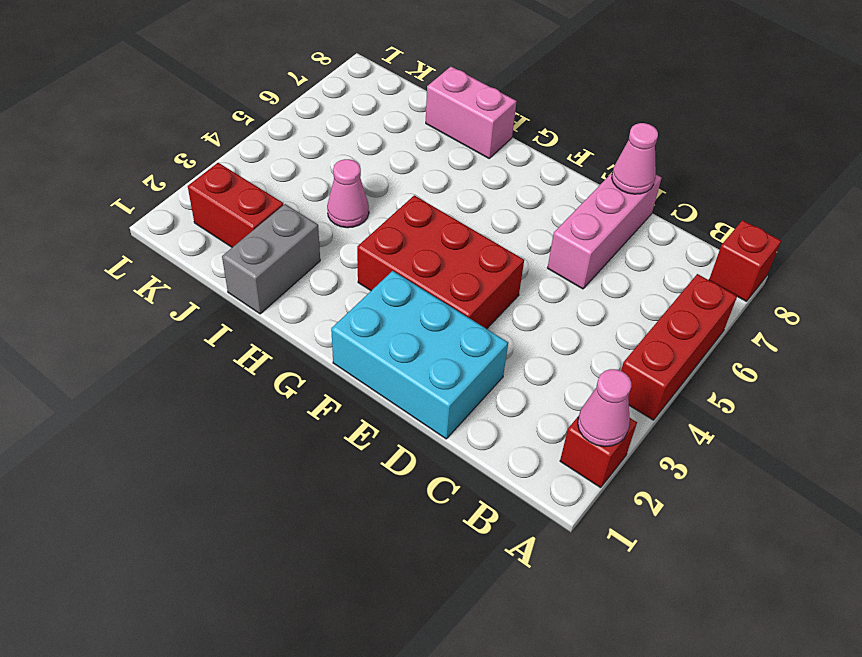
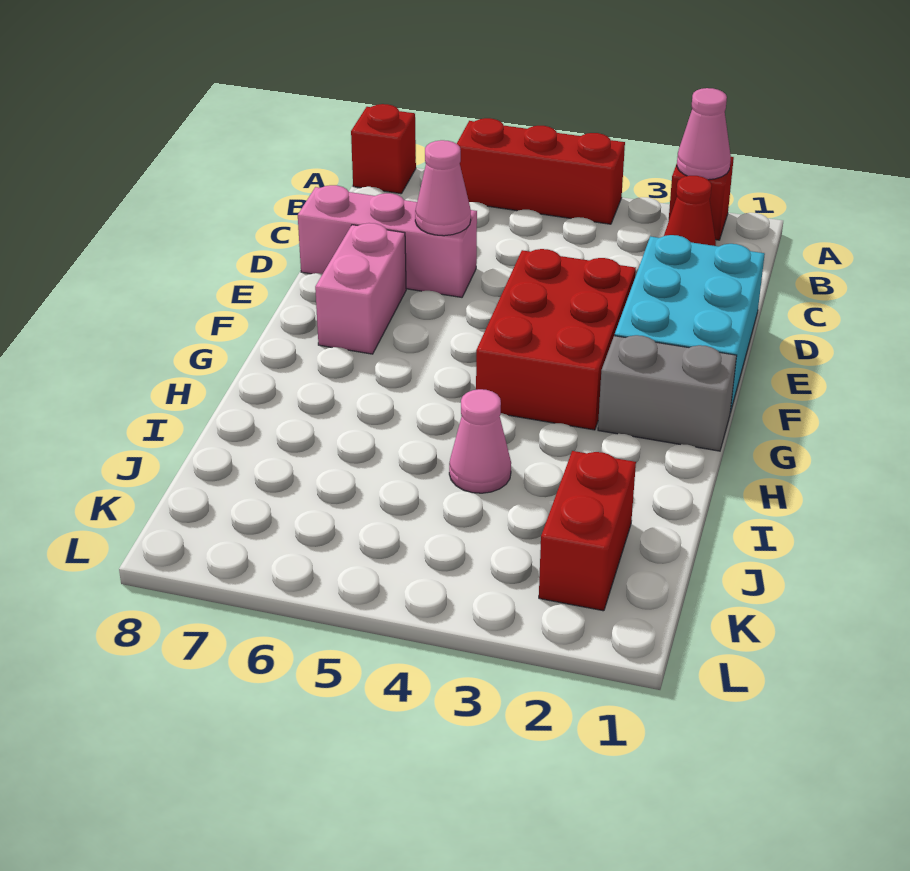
none -> red 1x1 cone [664,176,716,246]
pink 1x1 cone [612,123,658,194] -> pink 1x1 cone moved to [415,140,471,236]
pink 1x2 brick [426,67,517,158] -> pink 1x2 brick moved to [315,223,406,354]
grey 1x2 brick [222,204,320,314] -> grey 1x2 brick moved to [598,335,737,451]

